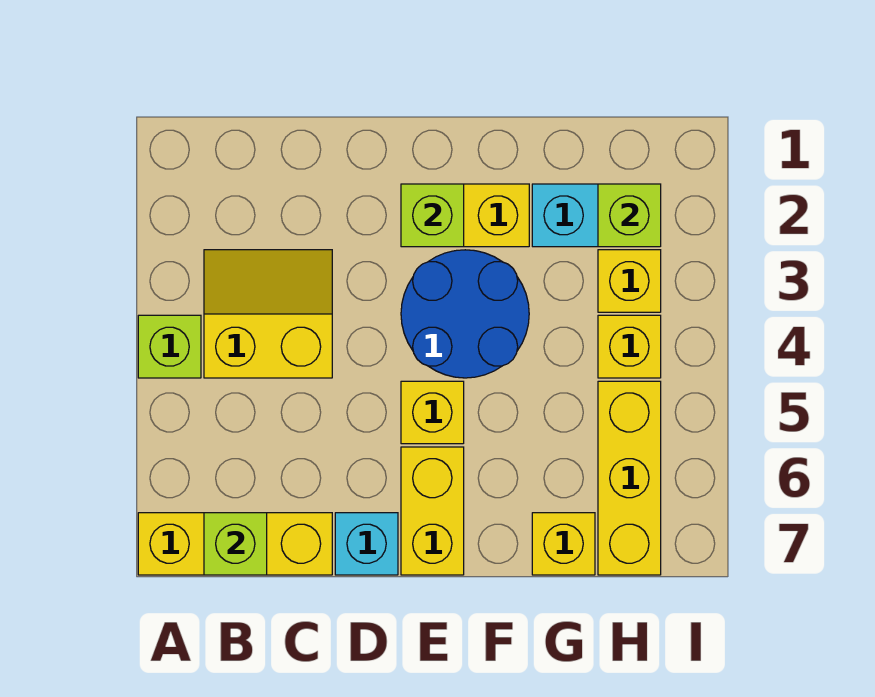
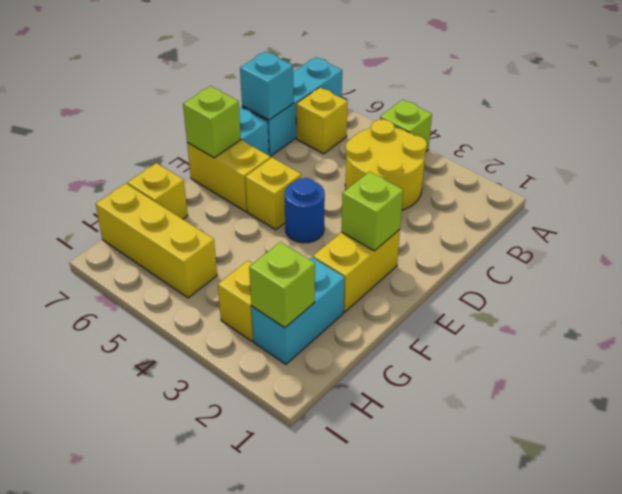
yellow 1x3 brick [138,513,332,575] -> cyan 1x3 brick [242,57,342,156]
yellow 2x2 slope [204,250,332,378] -> yellow 2x2 round brick [345,119,427,210]
lime 1x1 brick [204,513,267,575] -> lime 1x1 brick moved to [183,86,241,158]
none -> cyan 1x1 brick [240,51,294,120]
blue 2x2 round brick [401,250,529,378] -> blue 1x1 round brick [285,178,325,243]
yellow 1x1 brick [598,315,661,378] -> yellow 1x1 brick moved to [296,87,348,154]

